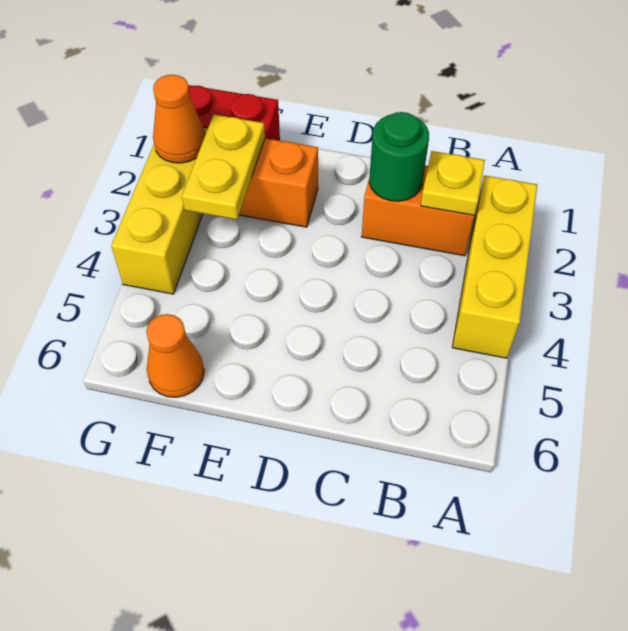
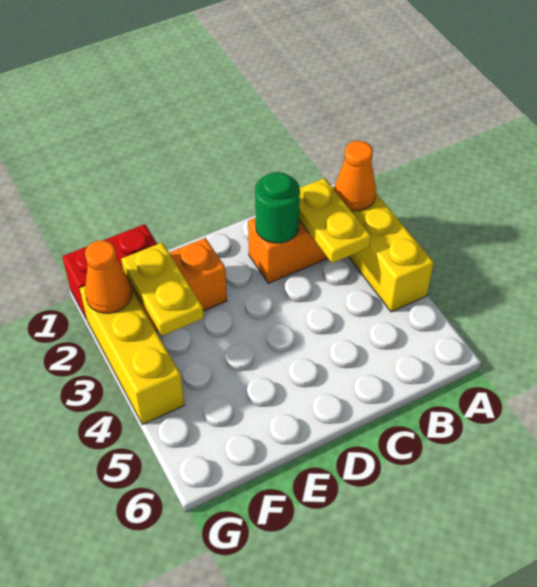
yellow 1x1 plate [421,151,485,215] -> yellow 1x2 plate [299,178,371,263]
orange 1x1 cone [146,314,204,397] -> orange 1x1 cone moved to [334,141,376,211]

